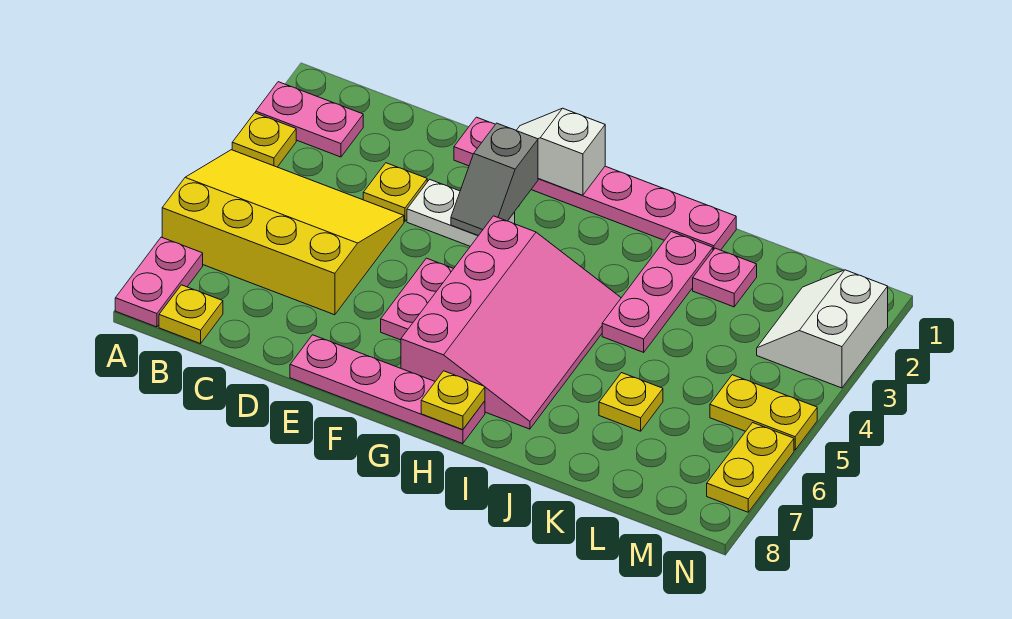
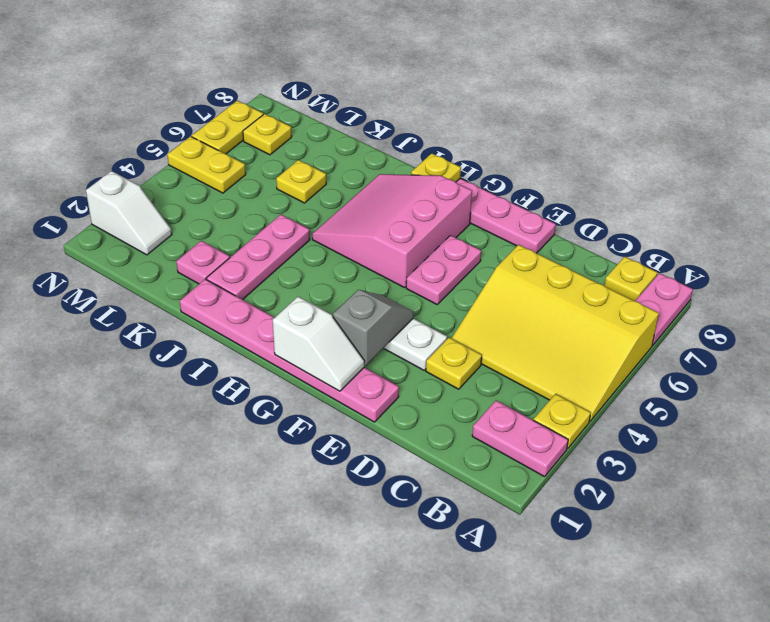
pink 3x4 slope [401,216,621,429] -> pink 3x3 slope [312,174,472,288]
white 2x2 slope [757,270,888,388] -> white 1x2 slope [86,171,172,255]
none -> yellow 1x1 plate [243,114,292,155]

